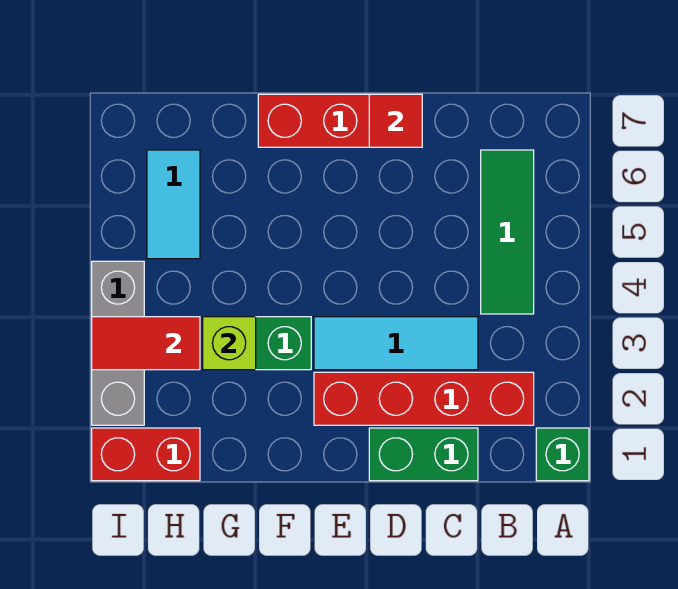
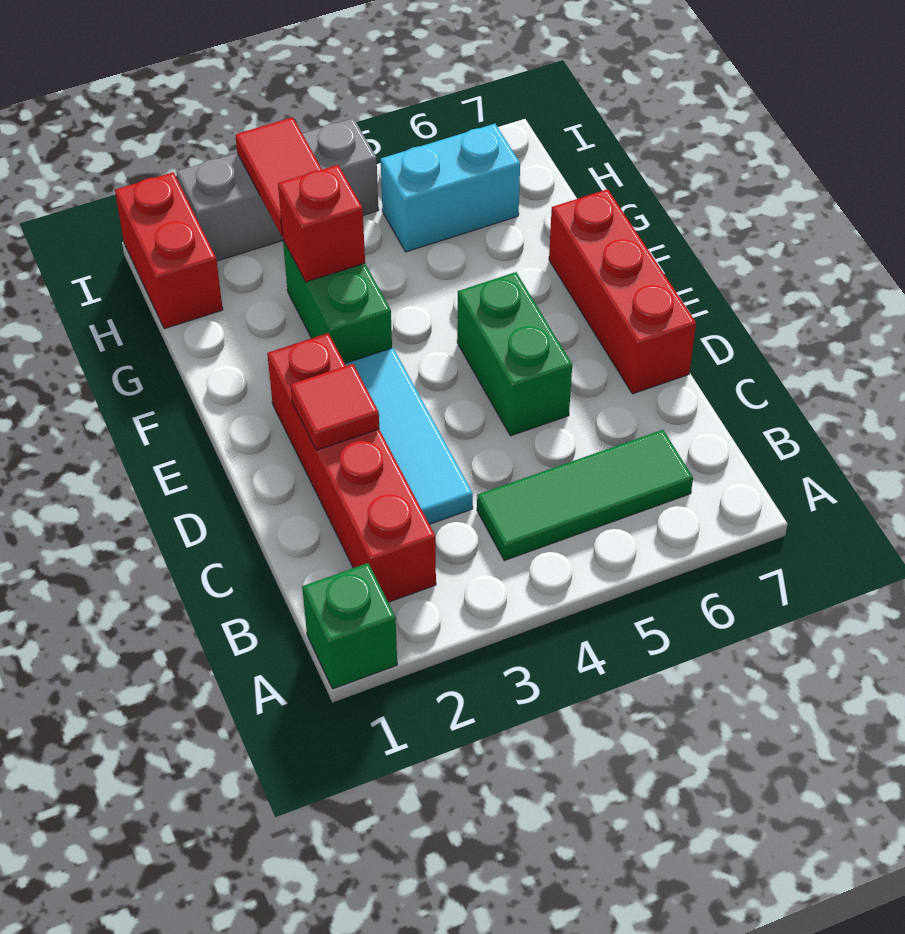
green 1x2 brick [369,428,478,481] -> green 1x2 brick moved to [457,272,572,436]
red 1x1 tile [369,94,422,147] -> red 1x1 tile moved to [290,364,379,450]
lime 1x1 brick [203,317,256,370] -> red 1x1 brick [278,165,365,282]
cyan 1x2 tile [147,150,200,259] -> cyan 1x2 brick [381,124,520,252]

